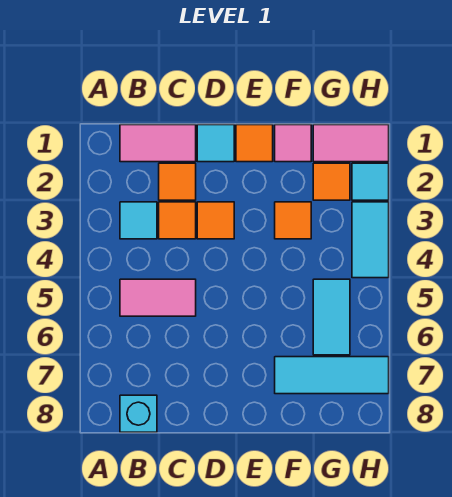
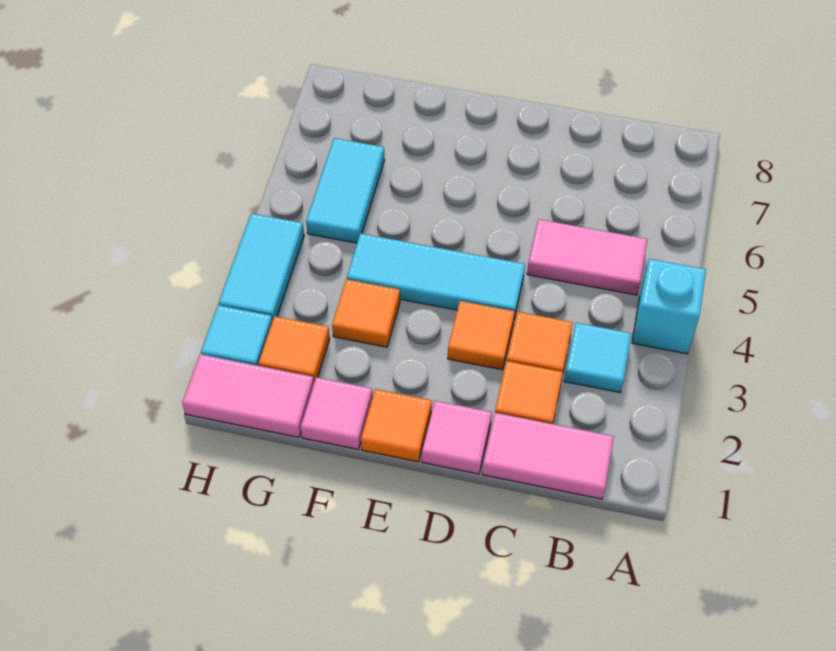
cyan 1x1 brick [120,395,157,432] -> cyan 1x1 brick moved to [632,259,706,354]
cyan 1x1 tile [197,125,234,162] -> pink 1x1 tile [422,401,492,474]
cyan 1x3 tile [275,357,389,394] -> cyan 1x3 tile moved to [347,233,525,318]

